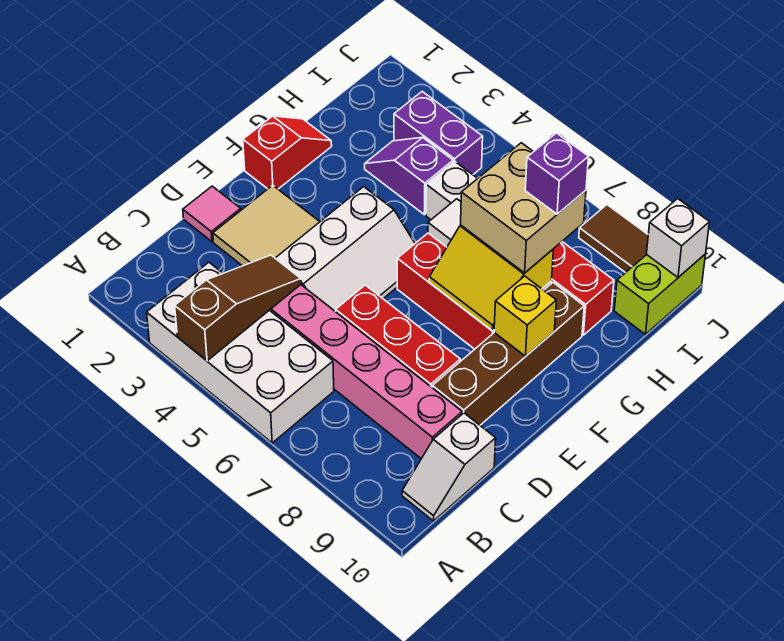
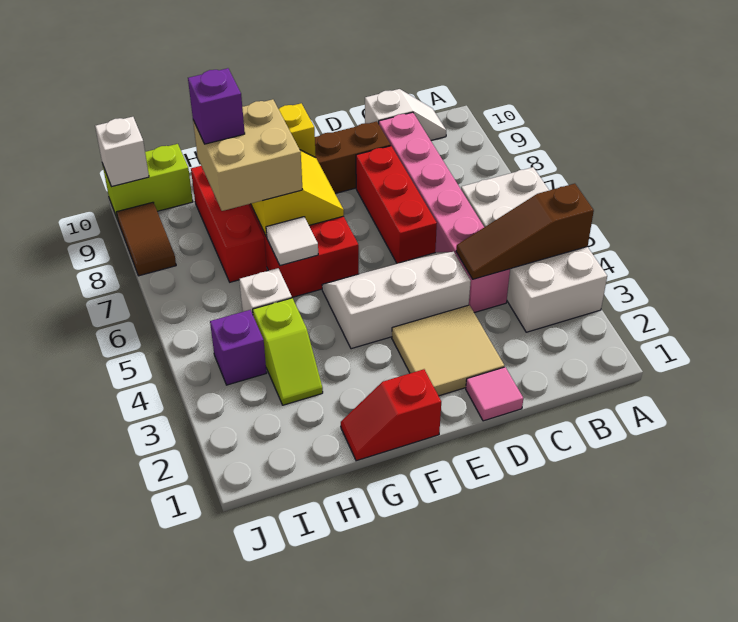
purple 1x2 slope [365,137,453,215] -> lime 1x2 slope [253,298,323,405]
purple 1x2 brick [394,92,483,175] -> purple 1x1 brick [210,310,266,385]

